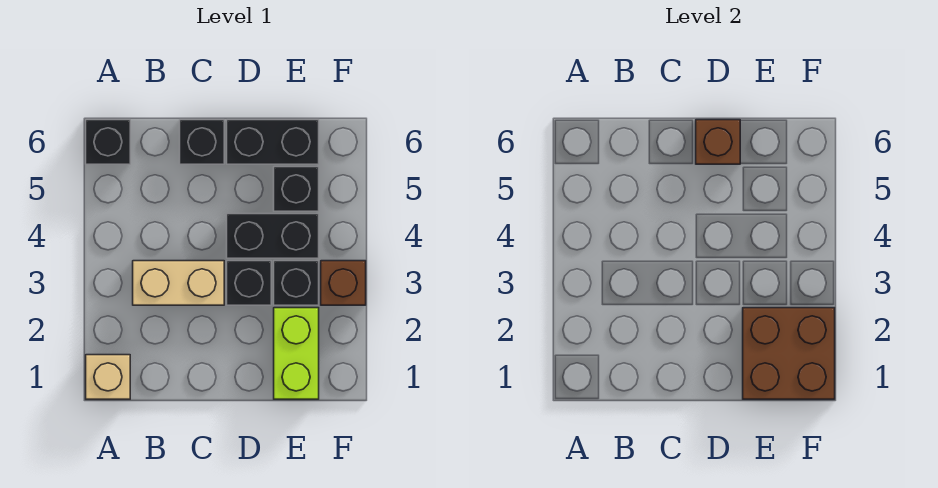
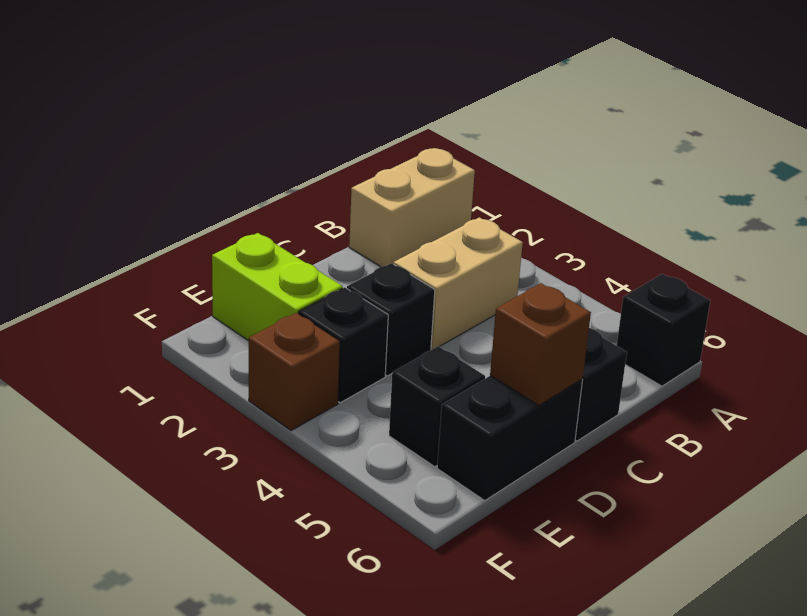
tan 1x1 brick [86,355,130,399] -> tan 1x2 brick [349,148,475,267]
black 1x2 brick [227,214,319,258] -> none
brown 2x2 brick [743,308,835,399] -> none

